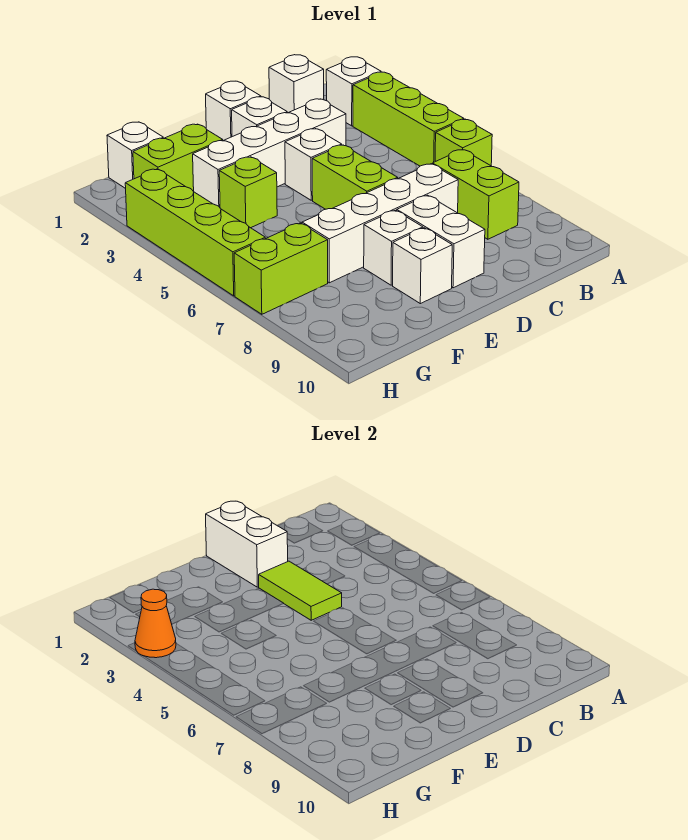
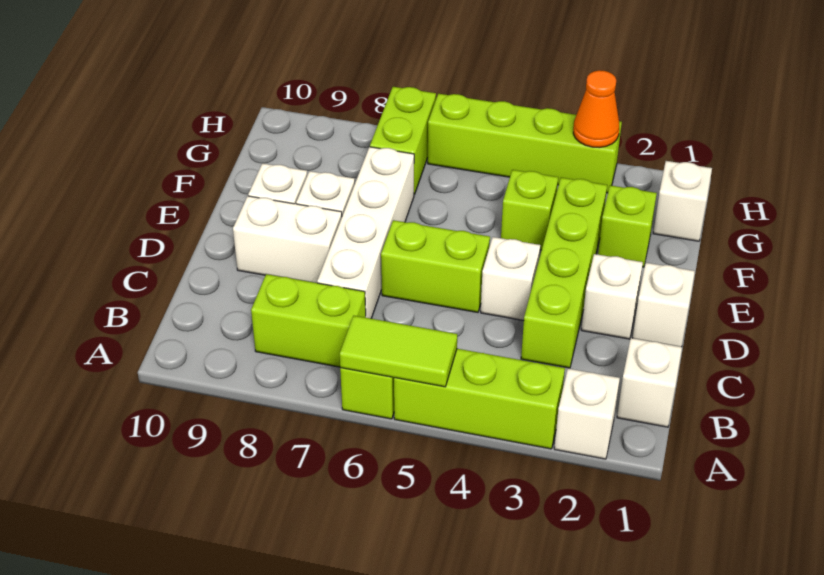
white 1x4 brick [193,99,346,207] -> lime 1x4 brick [521,178,607,368]
white 1x2 brick [206,501,288,587] -> none
lime 1x2 tile [259,561,342,620] -> lime 1x2 tile moved to [340,316,457,387]
lime 1x2 brick [133,124,223,192] -> lime 1x1 brick [598,185,657,267]

